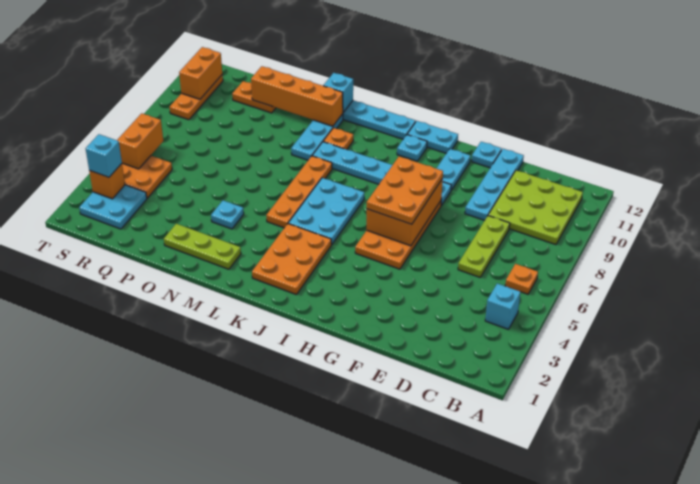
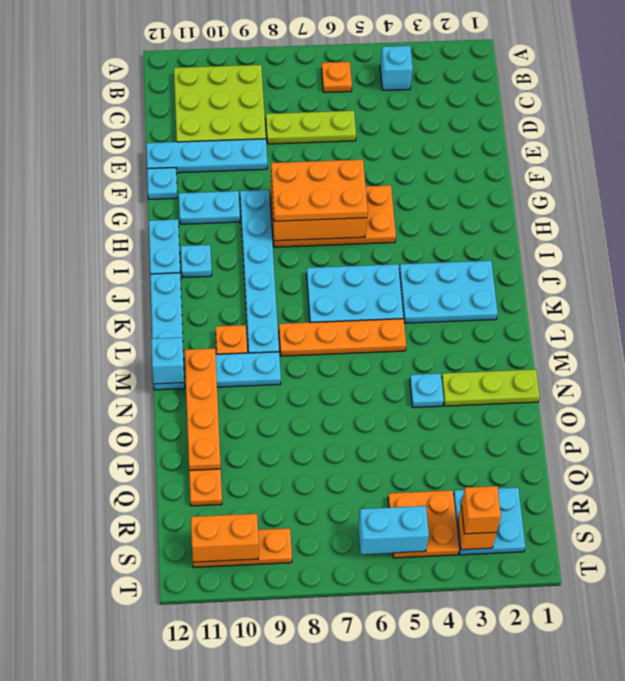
orange 2x3 plate [252,224,331,295] -> cyan 2x3 plate [399,261,498,323]
lime 1x3 plate [164,224,241,269] -> lime 1x3 plate turned to [442,369,540,406]
orange 1x4 brick [251,66,343,126] -> orange 1x4 plate [185,348,221,470]
cyan 1x1 brick [86,134,122,177] -> orange 1x1 brick [461,486,501,534]
orange 1x2 brick [117,113,163,169] -> cyan 1x2 brick [358,506,429,554]

